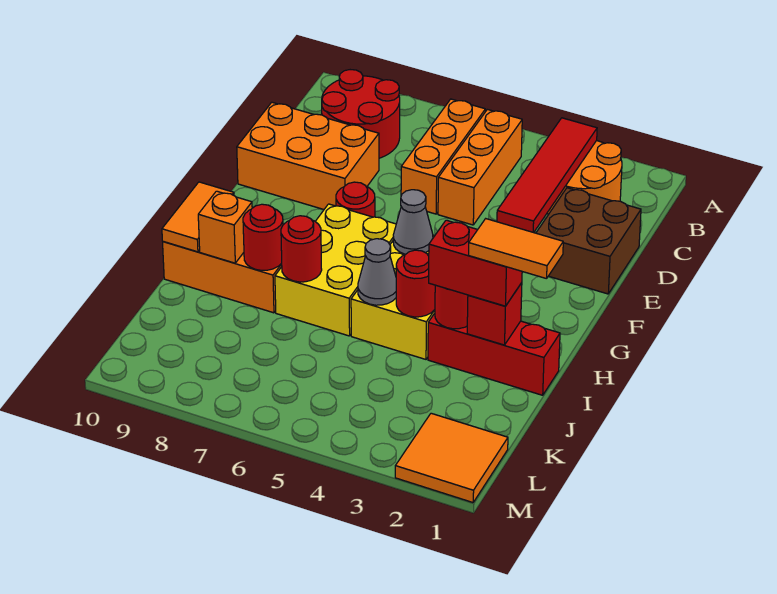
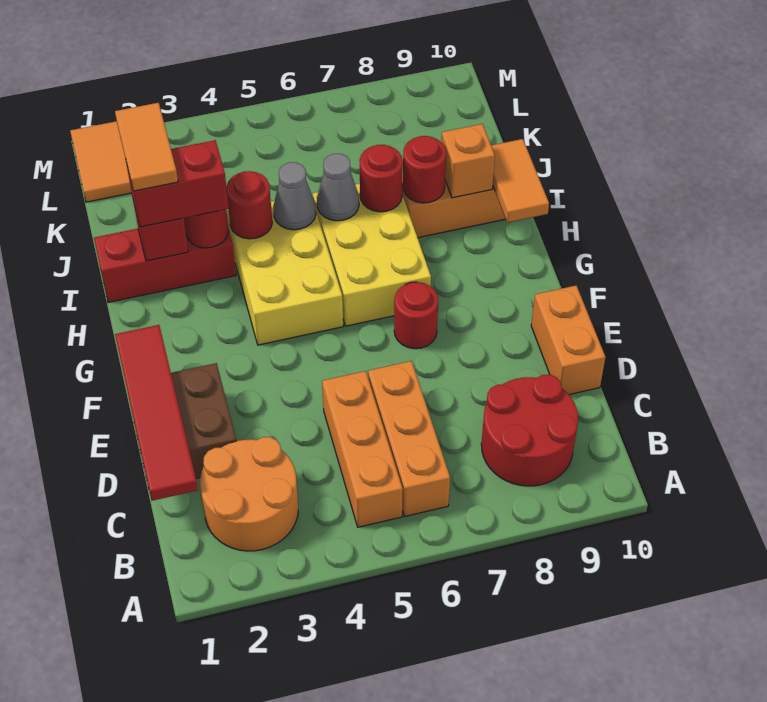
red 1x4 tile [497,118,597,233] -> red 1x4 tile moved to [115,325,198,501]
orange 2x3 brick [237,102,379,210] -> orange 1x2 brick [531,286,605,395]
grey 1x1 cone [393,190,433,254] -> grey 1x1 cone moved to [317,154,359,221]
orange 1x2 tile [469,219,563,279] -> orange 1x2 tile turned to [115,103,178,191]

